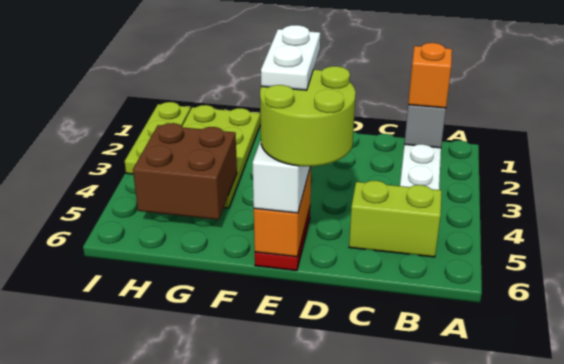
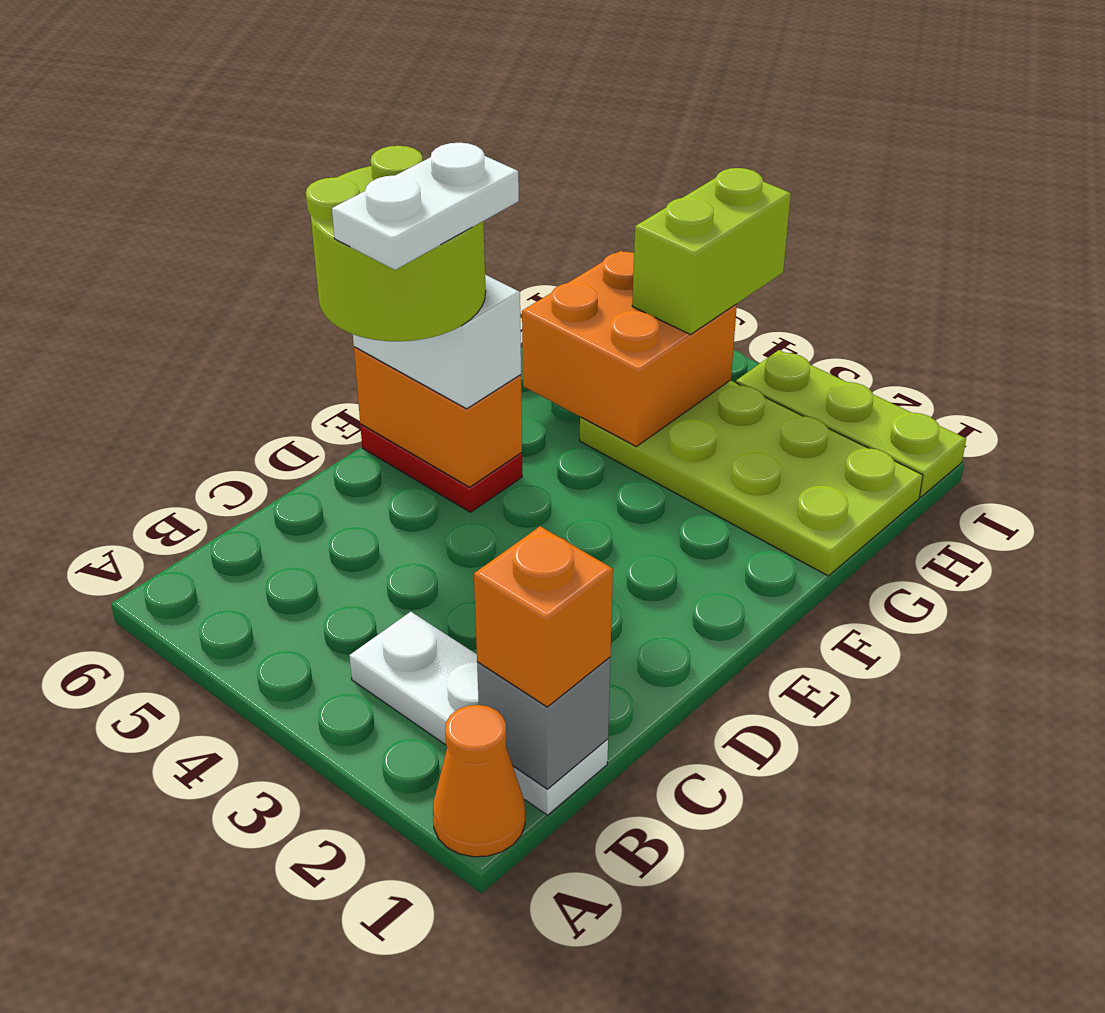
none -> orange 1x1 cone [433,705,525,857]
lime 1x2 brick [349,181,442,257] -> lime 1x2 brick moved to [632,168,791,335]
white 1x2 plate [261,25,320,90] -> white 1x2 plate turned to [332,143,519,270]
brown 2x2 brick [133,123,237,220] -> orange 2x2 brick [522,251,737,447]

